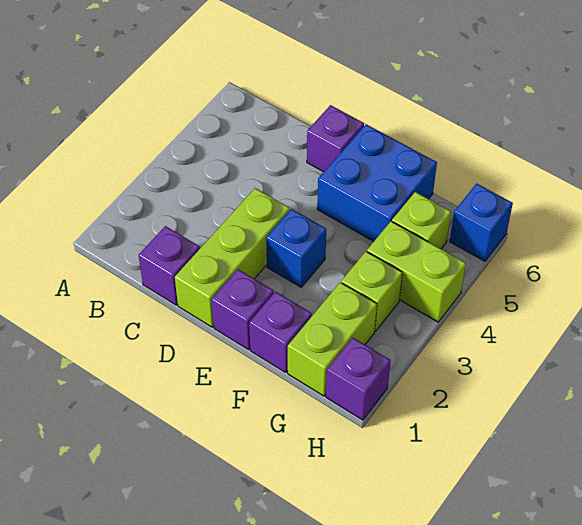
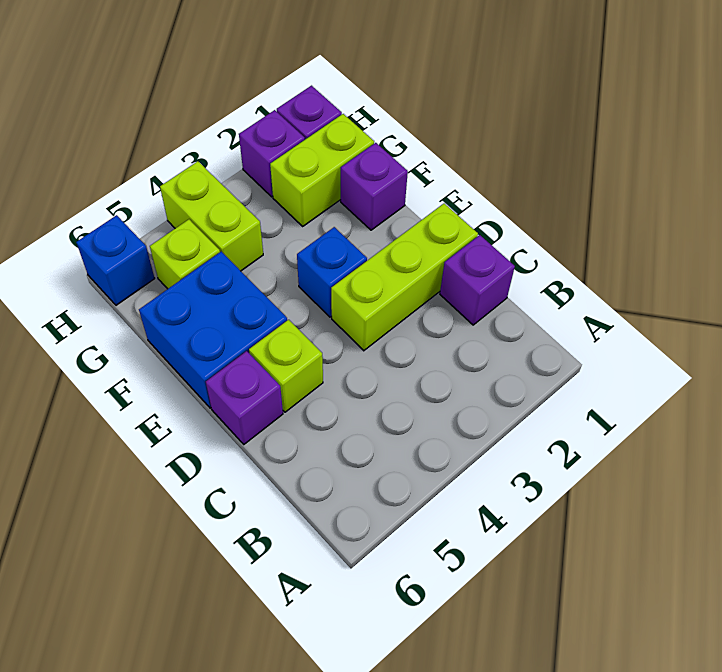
purple 1x1 brick [212,269,274,350] -> purple 1x1 brick moved to [239,110,305,197]
lime 1x1 brick [341,252,402,331] -> lime 1x1 brick moved to [249,320,323,412]

